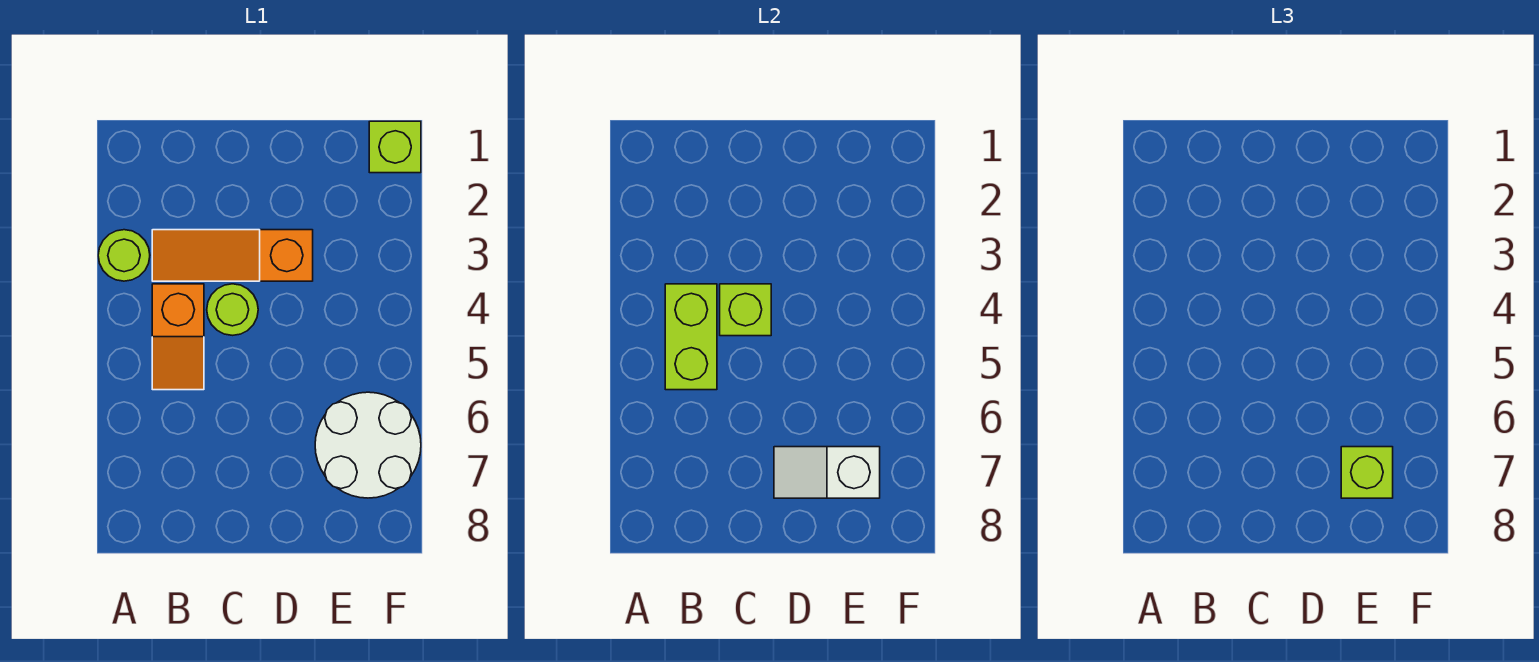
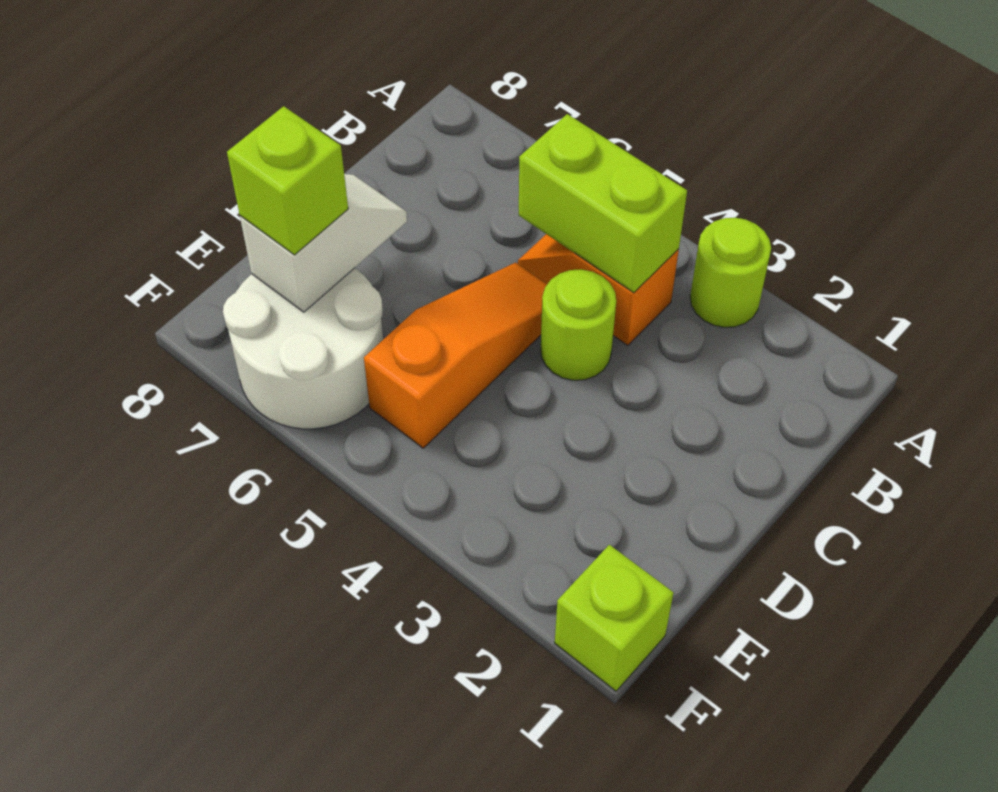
orange 1x3 slope [152,230,313,281] -> orange 1x3 slope moved to [364,263,547,448]
lime 1x1 brick [720,284,771,336] -> none

